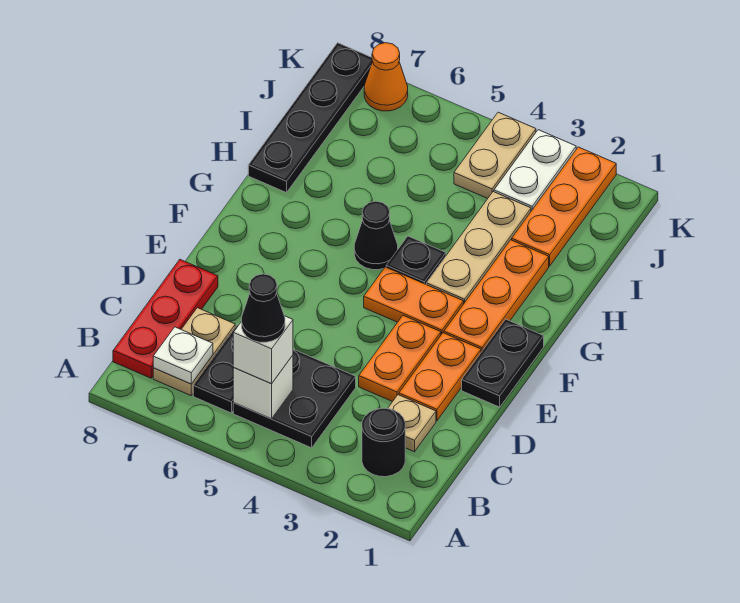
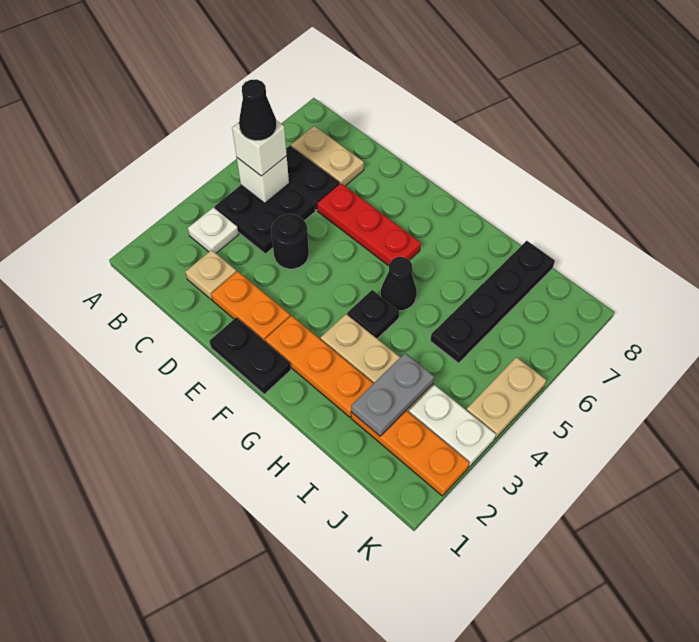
black 1x1 round brick [362,408,405,477] -> black 1x1 round brick moved to [271,214,309,269]
white 1x1 plate [153,327,213,384] -> white 1x1 plate moved to [188,207,239,253]
red 1x3 plate [113,260,218,378] -> red 1x3 plate moved to [317,184,421,266]
orange 1x2 plate [359,316,441,402] -> none
orange 1x2 plate [364,267,464,335] -> none
black 1x4 plate [248,43,373,193] -> black 1x4 plate turned to [430,241,555,363]
none -> grey 1x2 plate [351,353,434,436]
tan 1x2 plate [454,112,536,198] -> tan 1x2 plate turned to [467,357,546,439]
orange 1x1 cone [364,43,408,111] -> none

